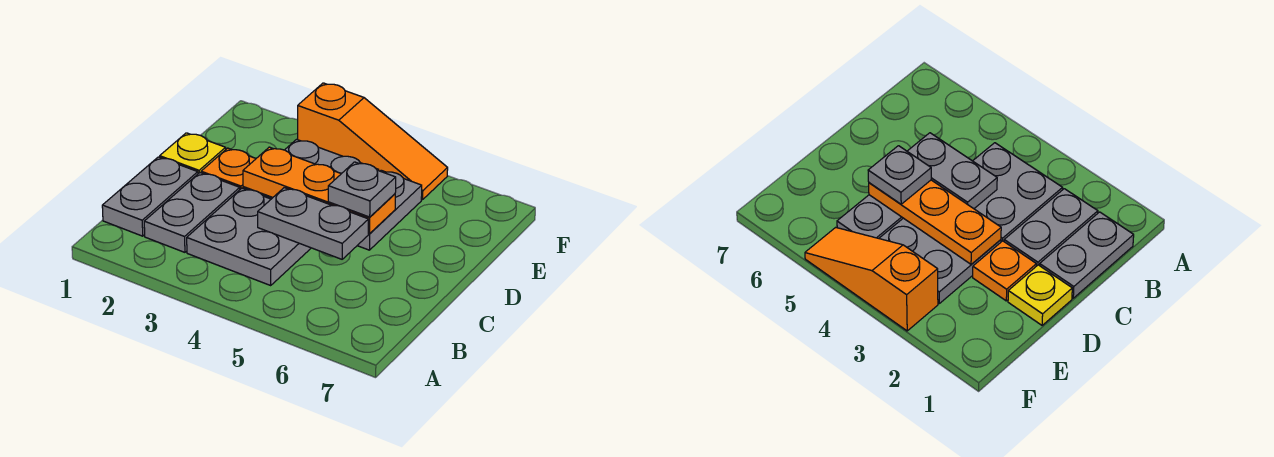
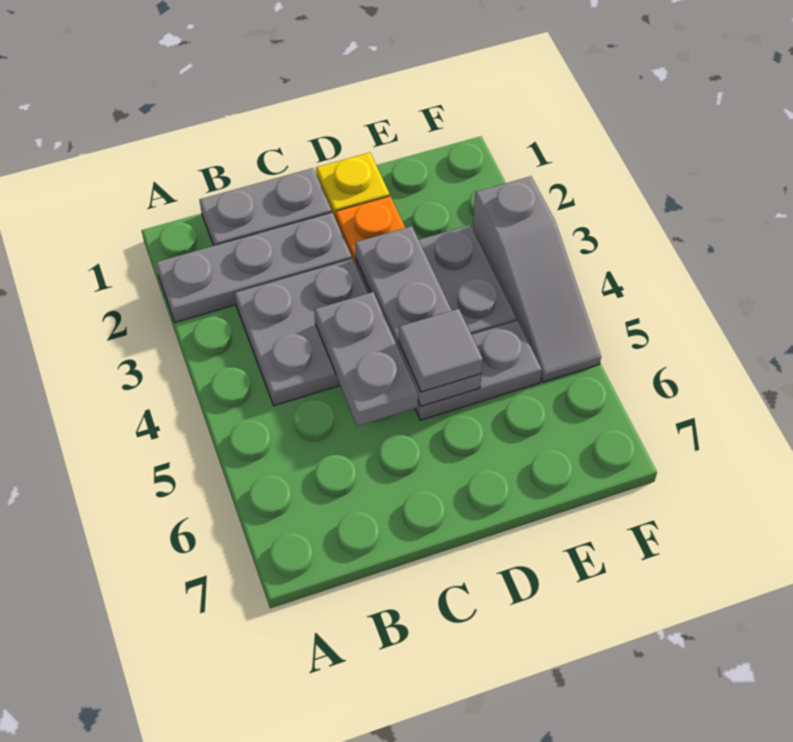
grey 1x2 plate [144,173,240,252] -> grey 1x3 plate [156,213,352,322]
orange 1x3 plate [243,147,395,234] -> grey 1x3 plate [355,226,481,406]
grey 1x1 plate [328,162,396,217] -> grey 1x1 tile [399,309,483,392]
orange 1x3 slope [298,83,448,200] -> grey 1x3 slope [473,176,601,382]

